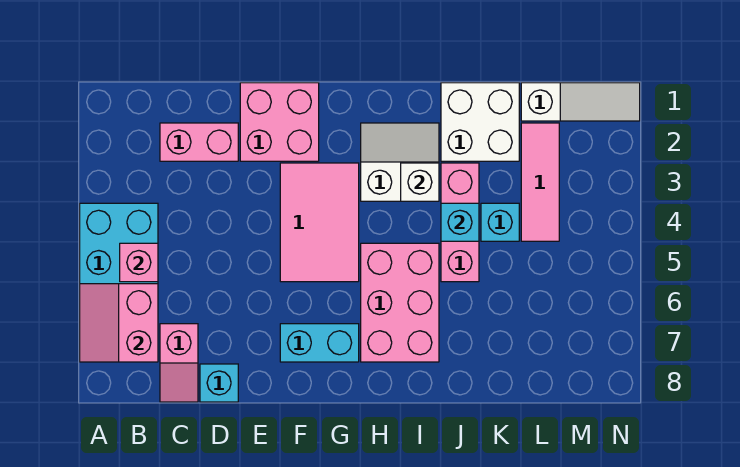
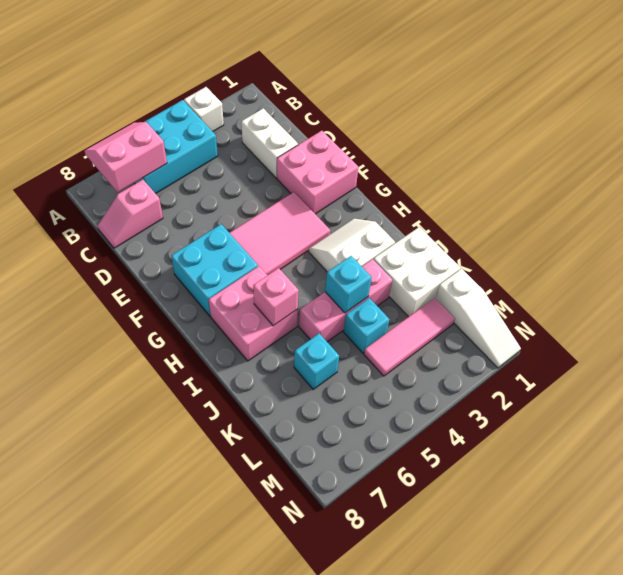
pink 1x1 brick [120,243,158,282] -> pink 1x1 brick moved to [253,268,299,326]
pink 1x2 brick [160,123,238,161] -> white 1x2 brick [241,108,298,178]
cyan 1x1 brick [200,364,238,402] -> cyan 1x1 brick moved to [294,333,339,389]
cyan 1x2 brick [280,324,359,362] -> cyan 2x2 brick [171,224,258,316]
white 2x2 slope [361,123,439,201] -> white 2x2 slope turned to [309,219,395,272]
pink 2x3 brick [361,243,439,362] -> pink 2x2 brick [209,266,298,361]
white 1x1 brick [401,163,439,201] -> white 1x1 brick moved to [184,87,224,131]

